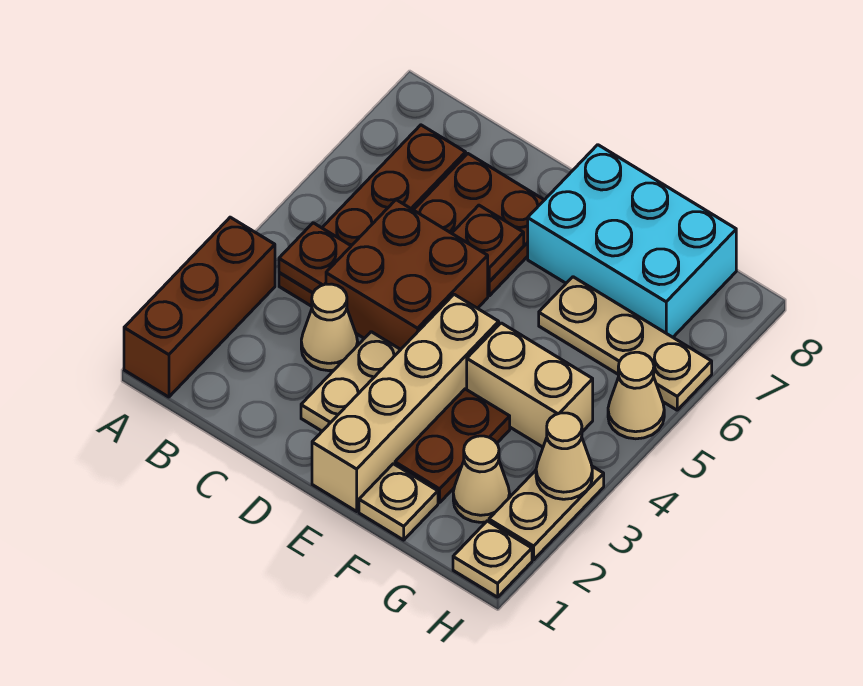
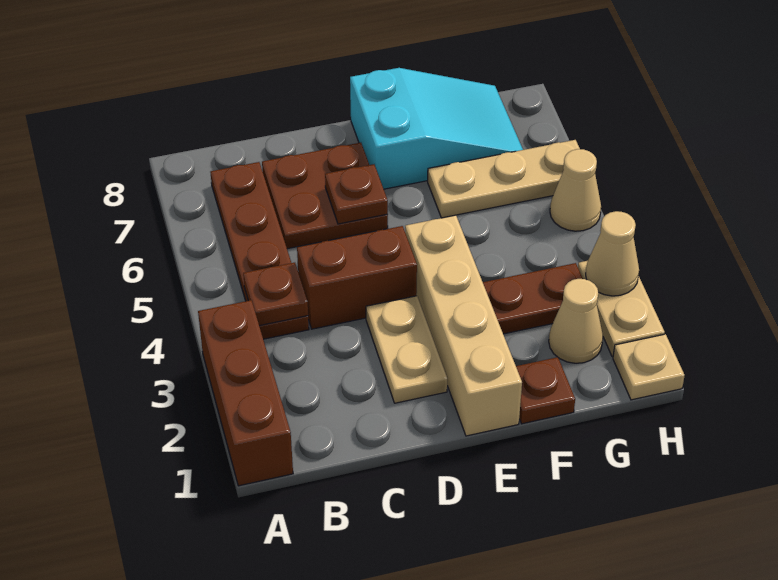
tan 1x1 cone [301,284,358,371] -> none
brown 2x2 brick [326,200,488,349] -> brown 1x2 brick [297,226,417,329]
cyan 2x3 brick [528,145,736,337] -> cyan 2x3 slope [350,68,523,189]
tan 1x1 plate [359,464,438,540] -> brown 1x1 plate [516,357,575,424]
brown 1x2 plate [395,389,510,503] -> brown 1x2 plate turned to [483,263,583,334]
tan 1x2 brick [467,323,593,447] -> none

